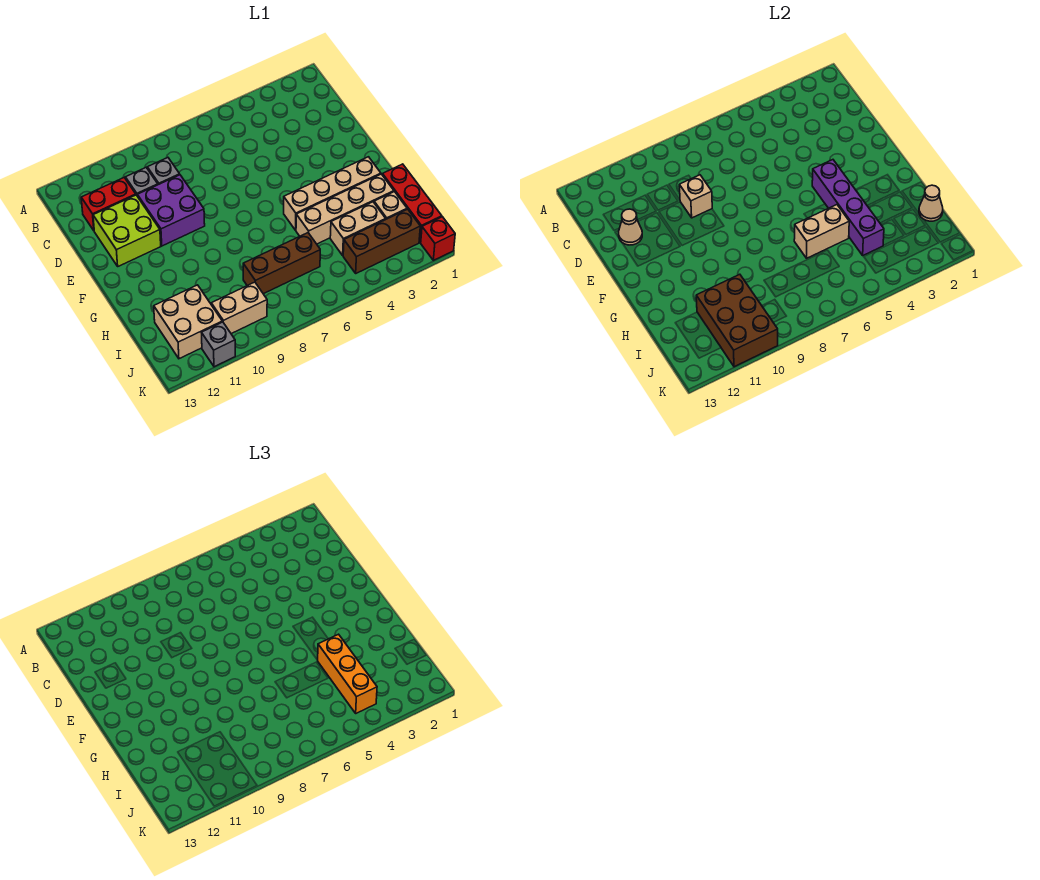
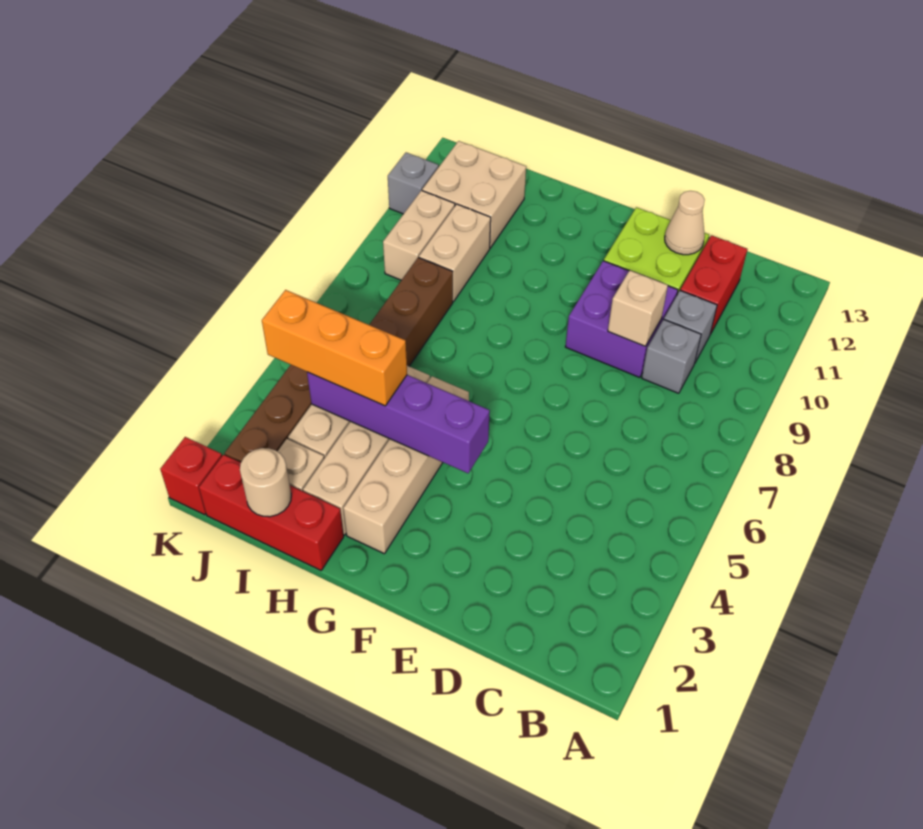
tan 1x2 brick [794,205,849,258] -> tan 1x2 brick moved to [419,204,491,302]
tan 1x1 cone [919,185,943,221] -> tan 1x1 round brick [240,448,291,517]
brown 2x3 brick [696,274,778,367] -> none

